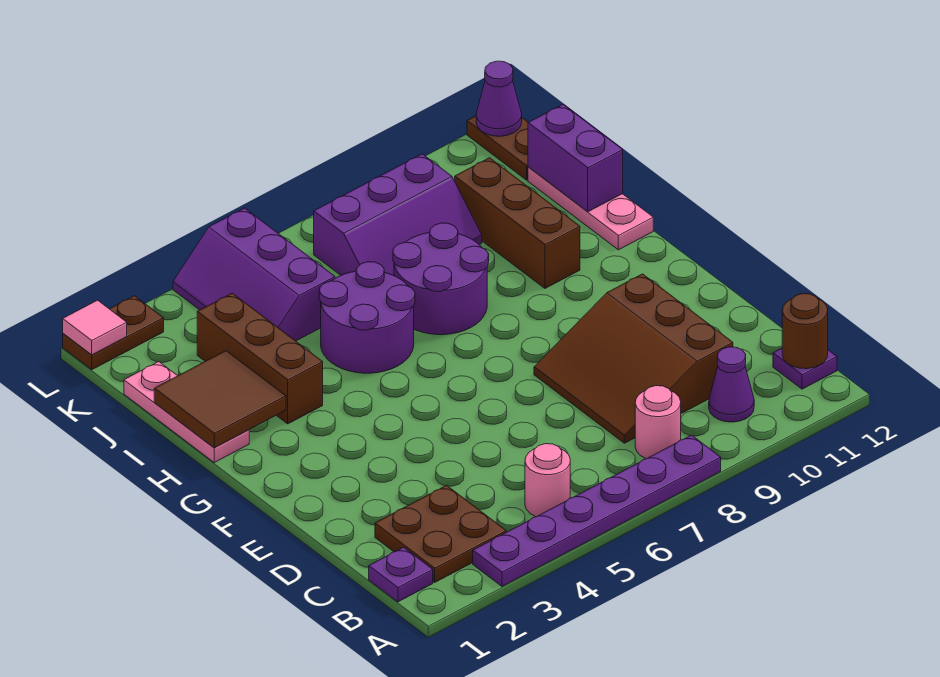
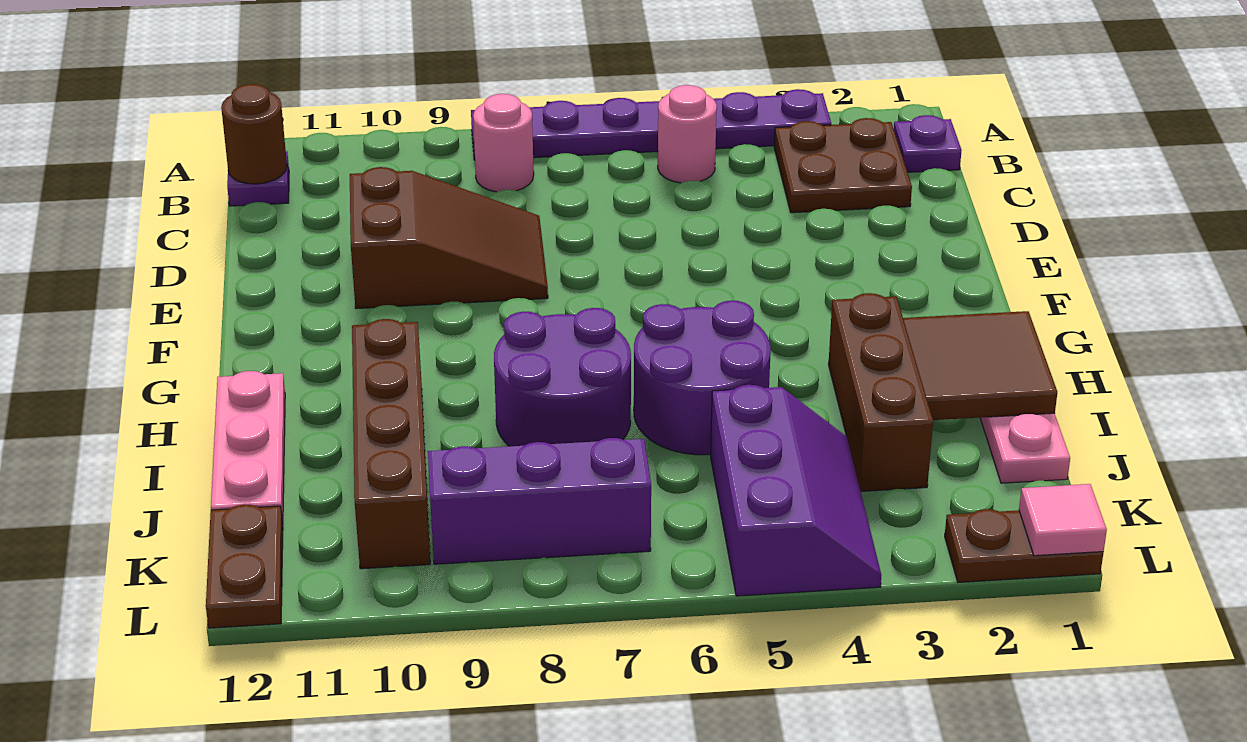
purple 1x1 cone [709,347,754,422] -> none
brown 3x3 slope [534,274,733,443] -> brown 2x3 slope [350,167,548,309]
brown 1x3 brick [455,158,580,288] -> brown 1x4 brick [352,319,430,569]
purple 1x2 brick [528,104,623,212] -> none
purple 1x1 cone [476,61,522,136] -> none

